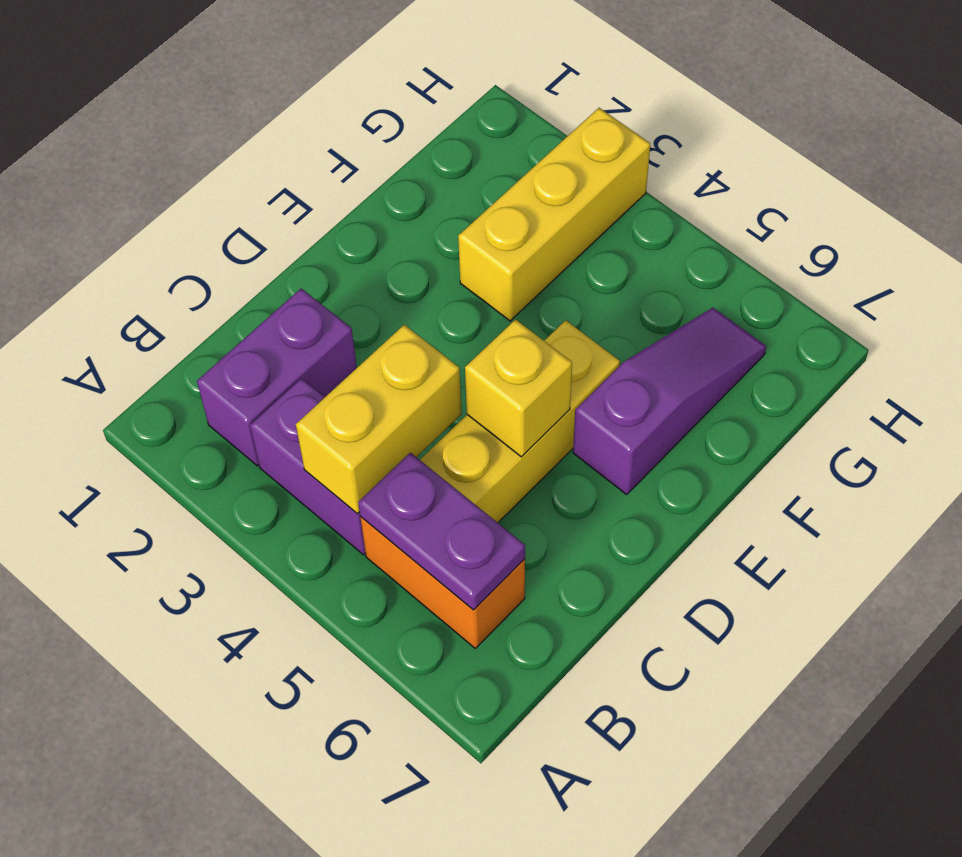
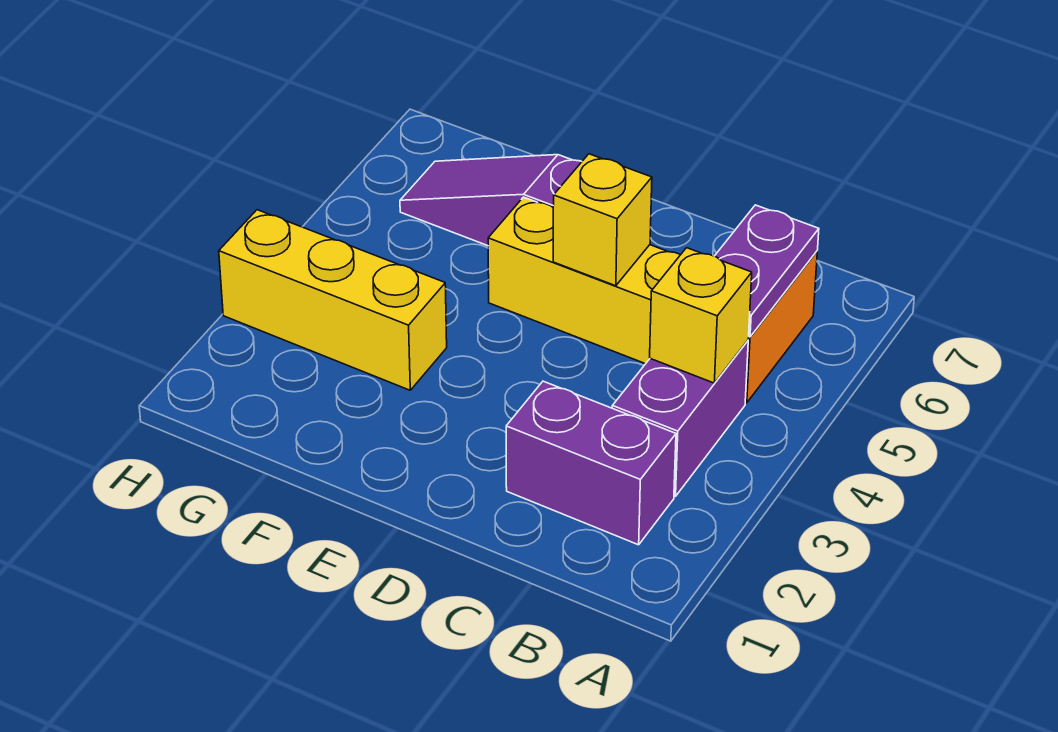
yellow 1x2 brick [296,325,462,514] -> yellow 1x1 brick [650,248,752,383]

